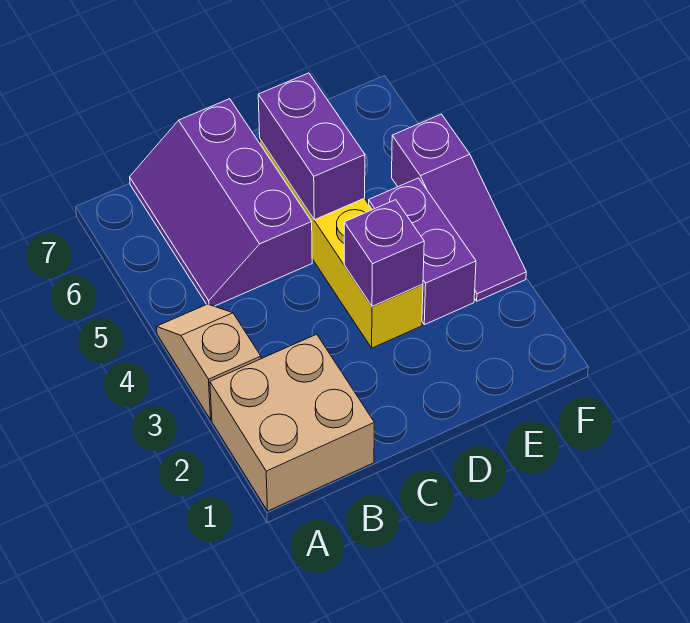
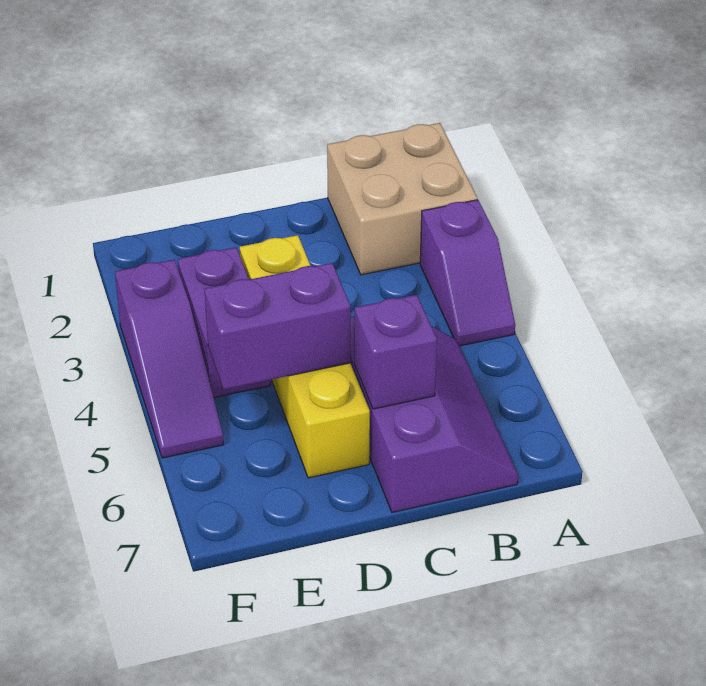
tan 1x2 slope [156,304,261,420] -> purple 1x2 slope [420,200,515,346]
purple 1x1 brick [344,200,424,307] -> purple 1x1 brick moved to [354,295,437,409]
purple 1x2 brick [258,73,365,220] -> purple 1x2 brick turned to [205,263,350,389]
purple 1x3 slope [392,114,526,301] -> purple 1x3 slope turned to [115,260,223,458]

